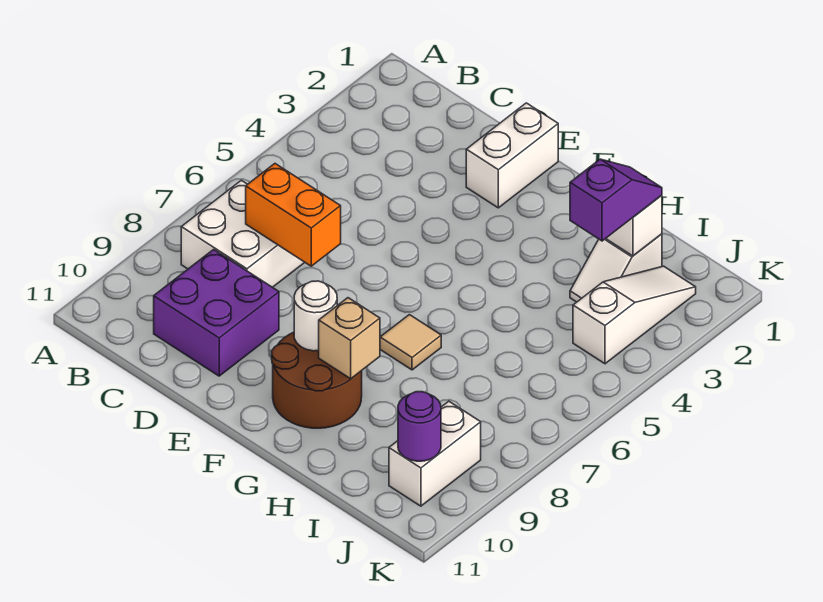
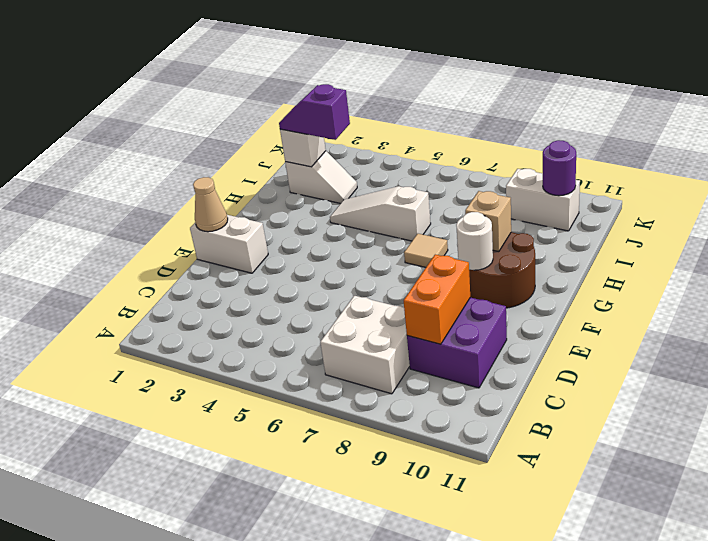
orange 1x2 brick [246,164,341,266] -> orange 1x2 brick moved to [404,255,470,344]
none -> tan 1x1 cone [193,177,228,232]
white 1x3 slope [573,266,696,364] -> white 1x3 slope moved to [330,186,431,241]

